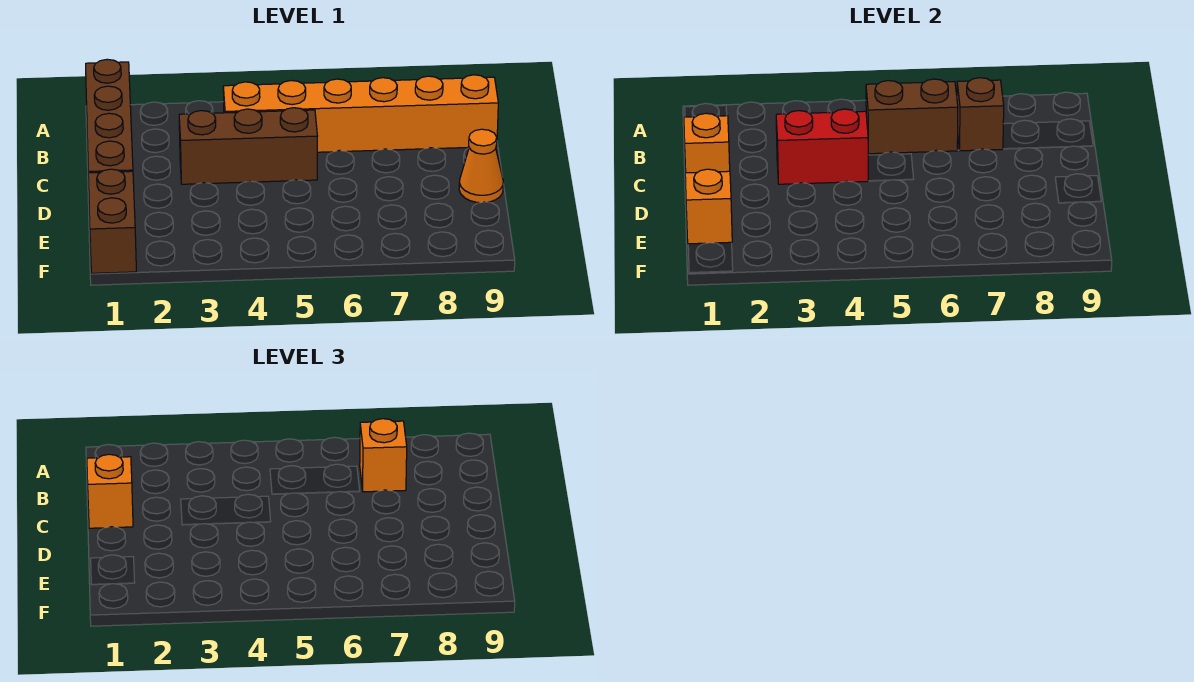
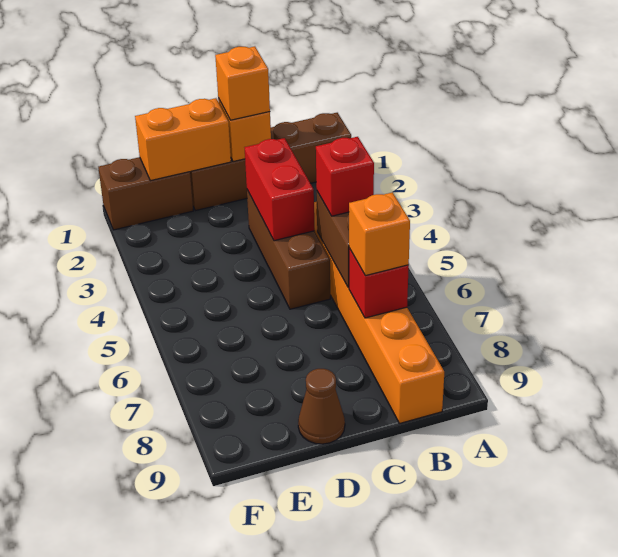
none -> red 1x1 brick [316,137,374,216]
brown 1x1 brick [957,78,1004,151] -> red 1x1 brick [349,248,409,318]
orange 1x1 cone [459,129,503,203] -> brown 1x1 cone [298,369,345,444]
orange 1x1 brick [685,169,732,244] -> orange 1x2 brick [135,98,231,181]

